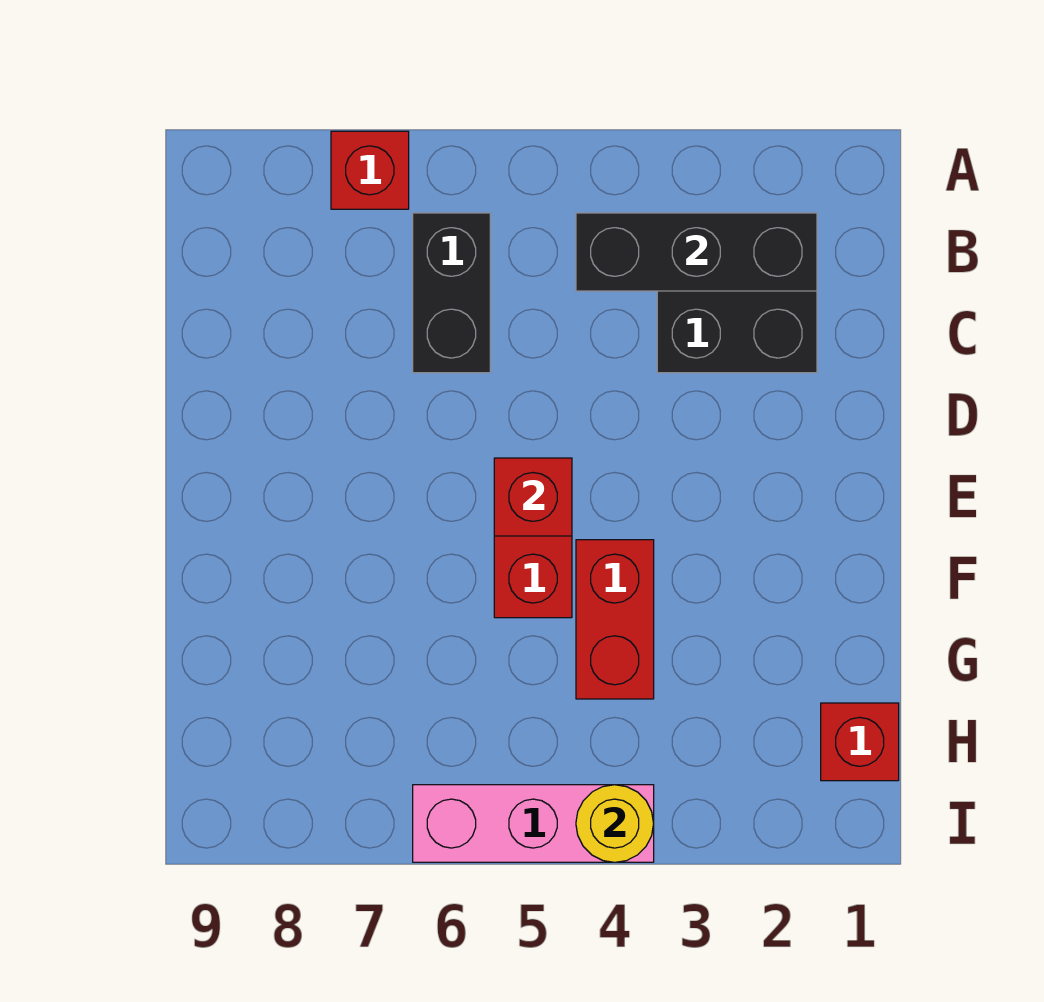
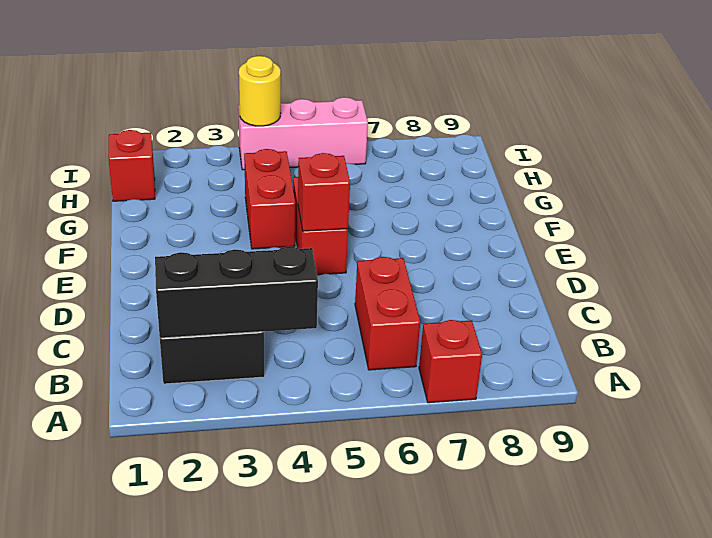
black 1x2 brick [413,213,490,373] -> red 1x2 brick [355,257,420,370]

